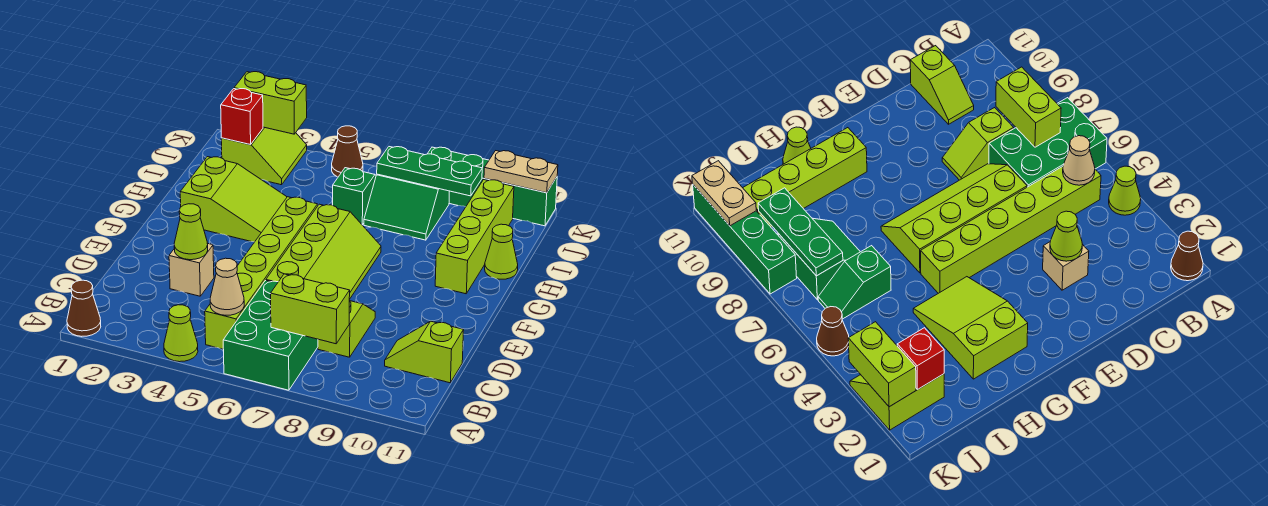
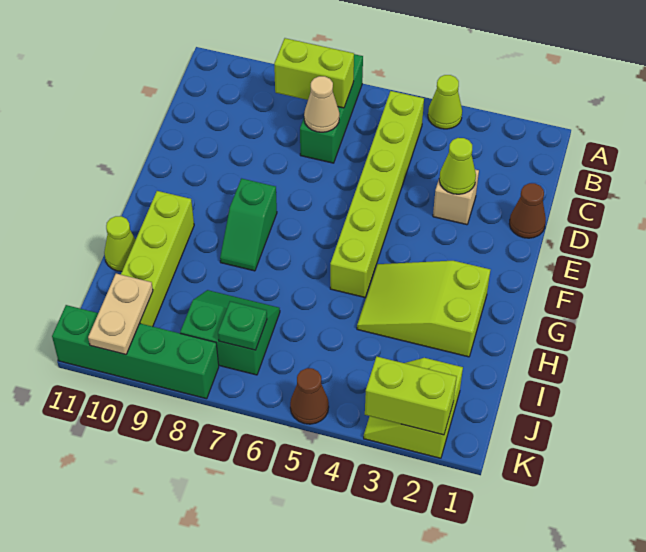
brown 1x1 cone [67,280,101,336] -> brown 1x1 cone moved to [509,183,546,238]
green 2x3 brick [223,281,318,390] -> green 1x3 brick [300,54,363,163]
tan 1x1 cone [210,258,244,315] -> tan 1x1 cone moved to [304,76,340,132]
lime 1x2 slope [318,301,375,357] -> none
lime 1x2 slope [385,321,464,383] -> none
lime 2x4 slope [266,204,381,299] -> none
green 1x2 slope [333,168,376,225] -> green 1x2 slope moved to [220,179,277,271]
red 1x1 brick [221,89,263,145] -> none
green 1x3 plate [377,147,482,196] -> green 1x1 plate [218,301,267,350]
tan 1x2 plate [484,151,558,193] -> tan 1x2 plate turned to [88,274,153,355]

